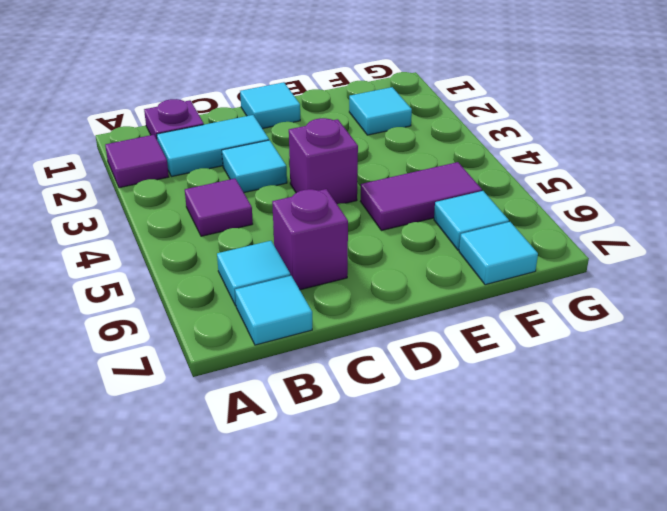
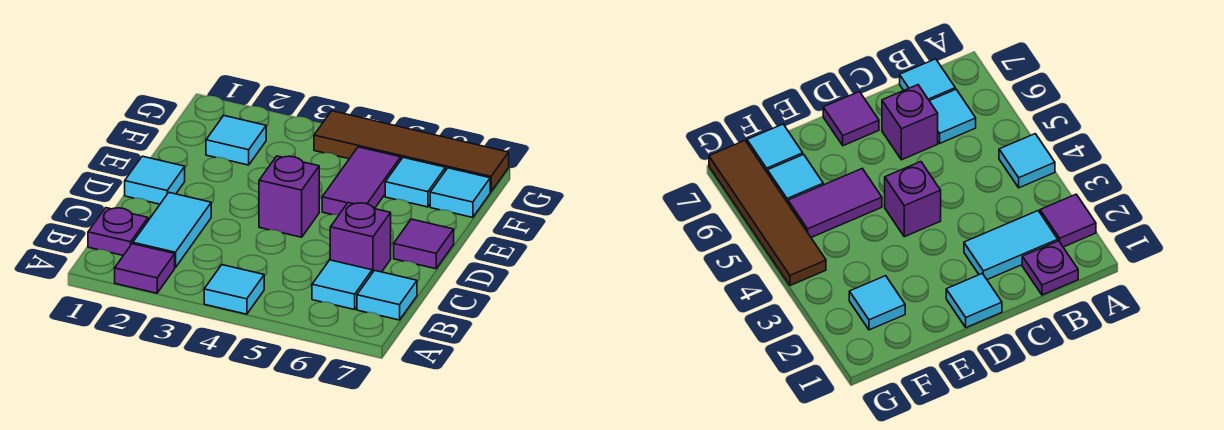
purple 1x1 tile [185,178,253,236] -> purple 1x1 tile moved to [394,219,454,269]
cyan 1x1 tile [222,140,287,193] -> cyan 1x1 tile moved to [204,265,264,314]
none -> brown 1x4 tile [314,111,509,192]

